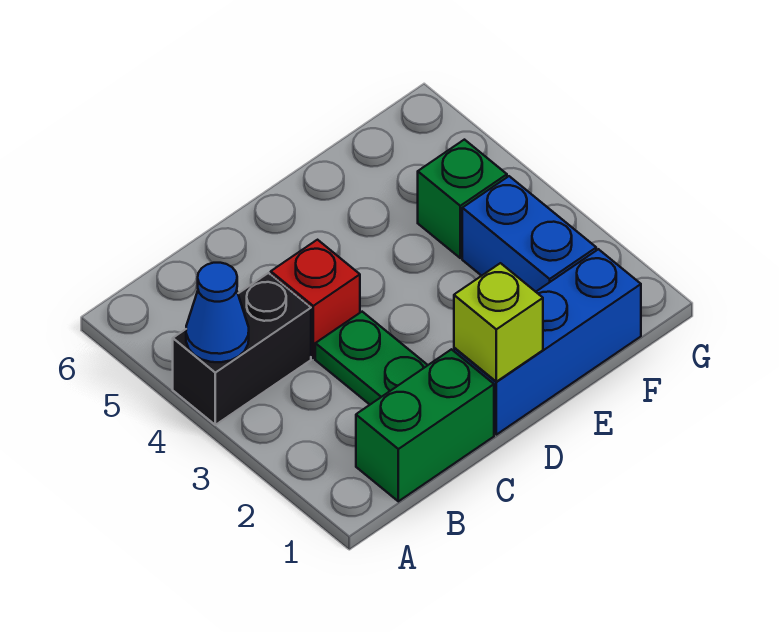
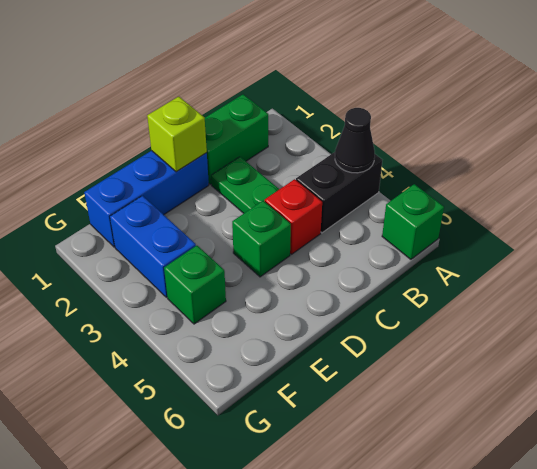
blue 1x1 cone [186,263,249,362] -> black 1x1 cone [335,108,375,173]
none -> green 1x1 brick [382,184,444,259]
none -> green 1x1 brick [232,201,291,277]

